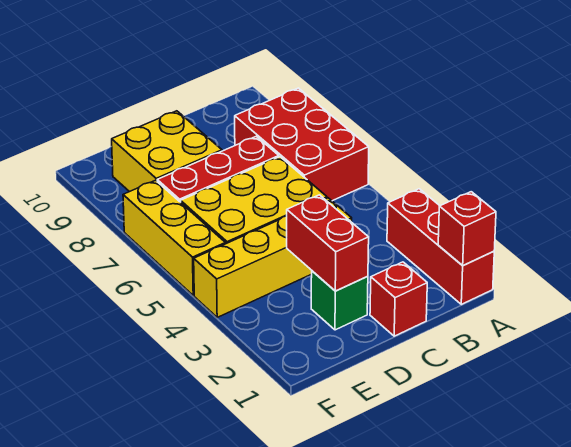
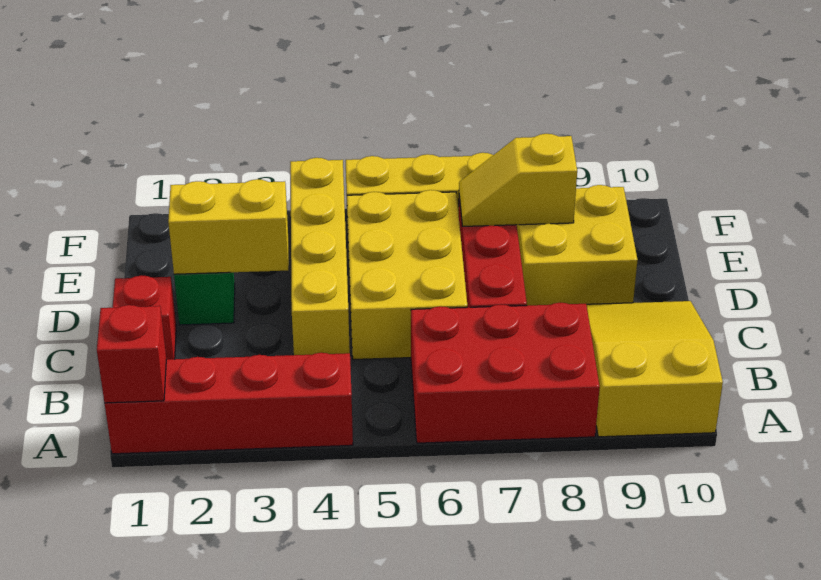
red 1x3 brick [387,189,494,304] -> red 1x4 brick [105,353,353,454]
none -> yellow 2x3 slope [587,301,723,437]
red 1x2 brick [287,195,369,291] -> yellow 1x2 brick [168,179,288,274]
none -> yellow 1x2 slope [459,134,577,226]

